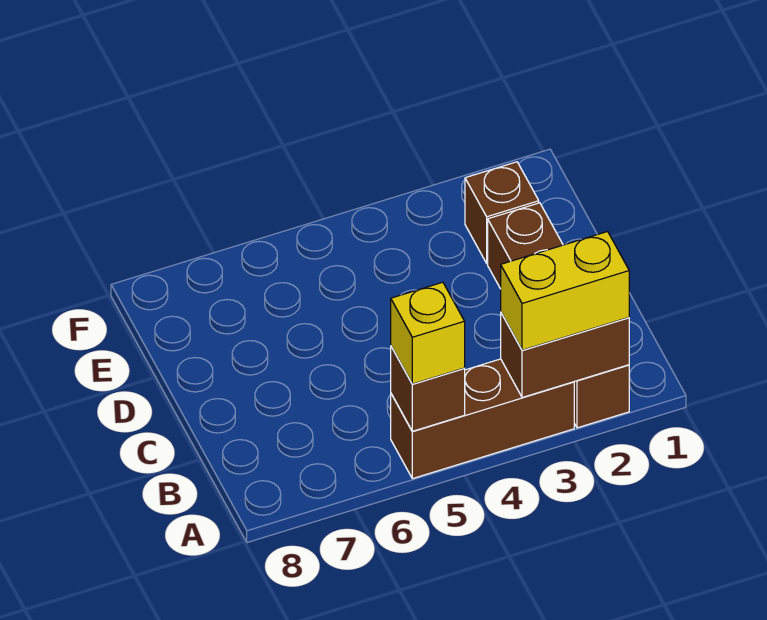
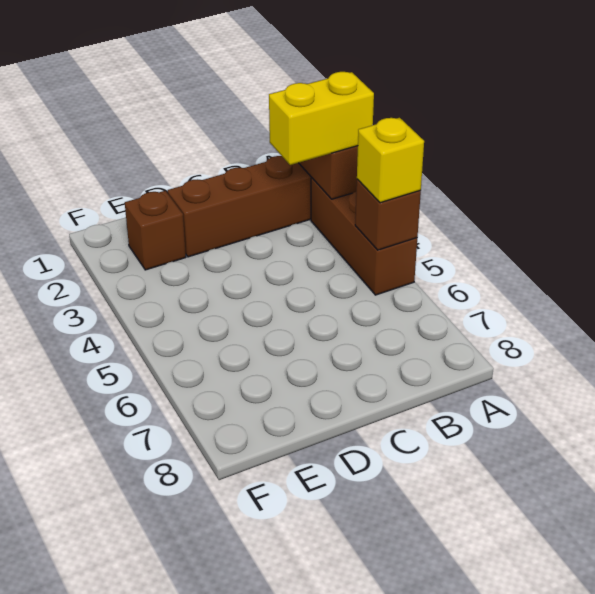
yellow 1x2 brick [501,232,629,350] -> yellow 1x2 brick turned to [269,72,374,165]

